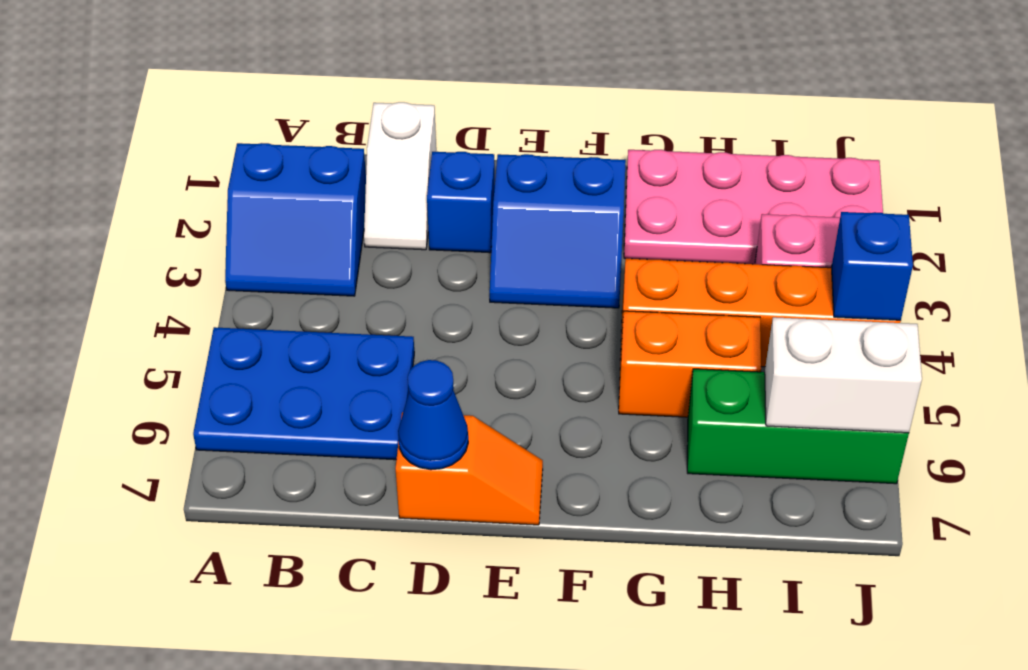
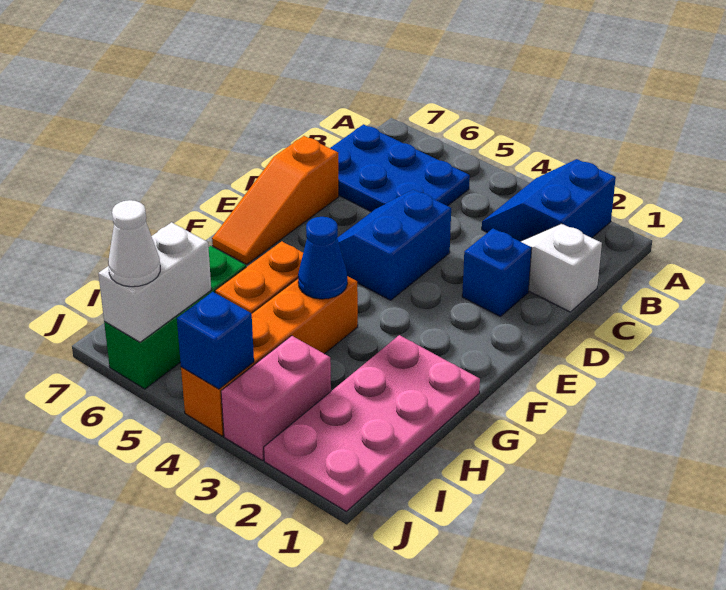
blue 2x3 plate [193,327,414,460] -> blue 2x3 plate turned to [330,124,470,212]
orange 1x2 slope [396,412,543,525] -> orange 1x3 slope [212,136,339,265]
blue 1x1 cone [398,360,468,470] -> blue 1x1 cone moved to [298,217,347,299]
blue 2x2 slope [490,154,626,308] -> blue 2x2 slope moved to [337,189,451,300]
none -> white 1x1 cone [108,200,160,287]

